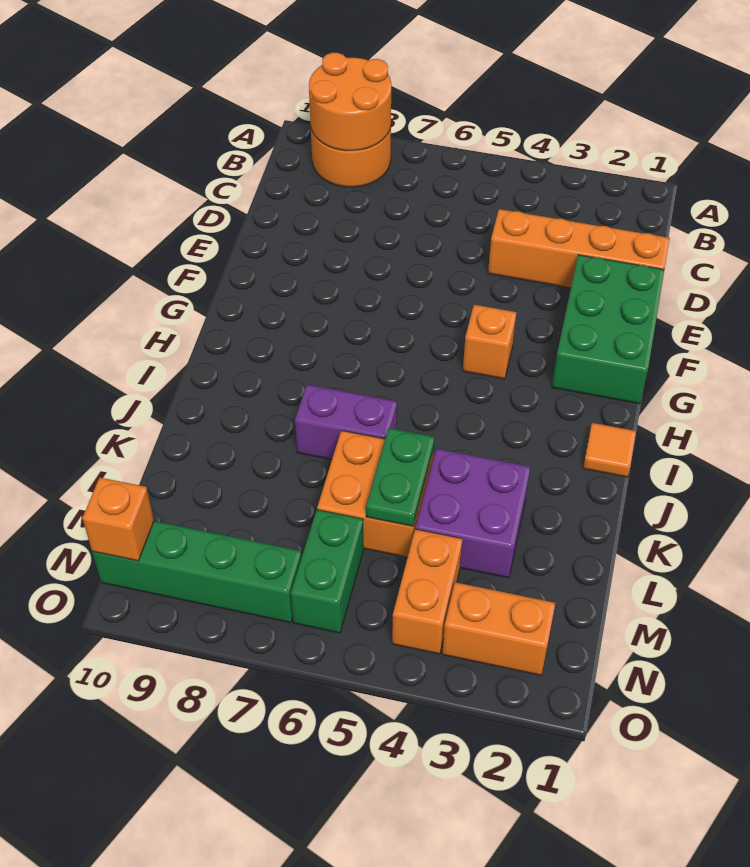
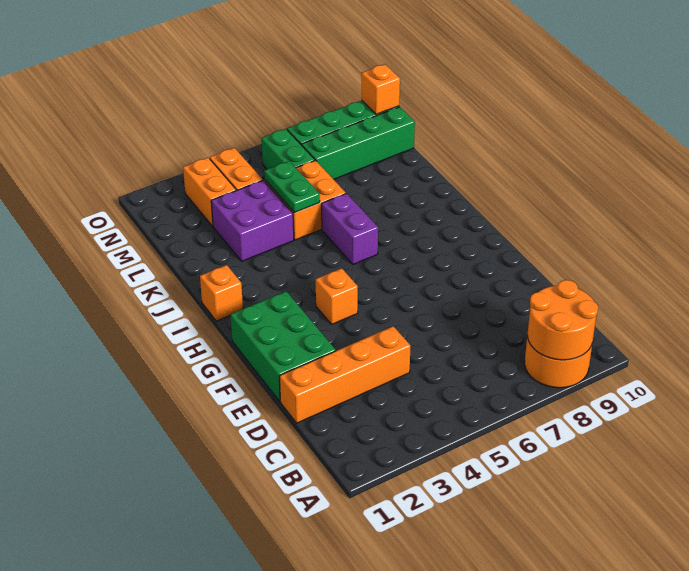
orange 1x1 tile [583,423,636,477] -> orange 1x1 brick [200,265,243,321]
purple 1x2 brick [295,385,397,460] -> purple 1x2 brick turned to [322,194,378,264]
none -> green 1x4 brick [302,107,415,179]
orange 1x2 brick [442,582,555,675] -> orange 1x2 brick turned to [183,158,236,226]

